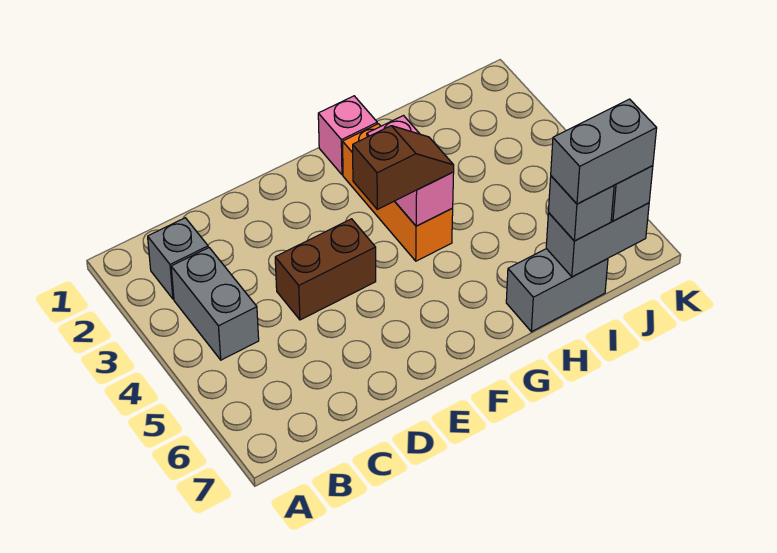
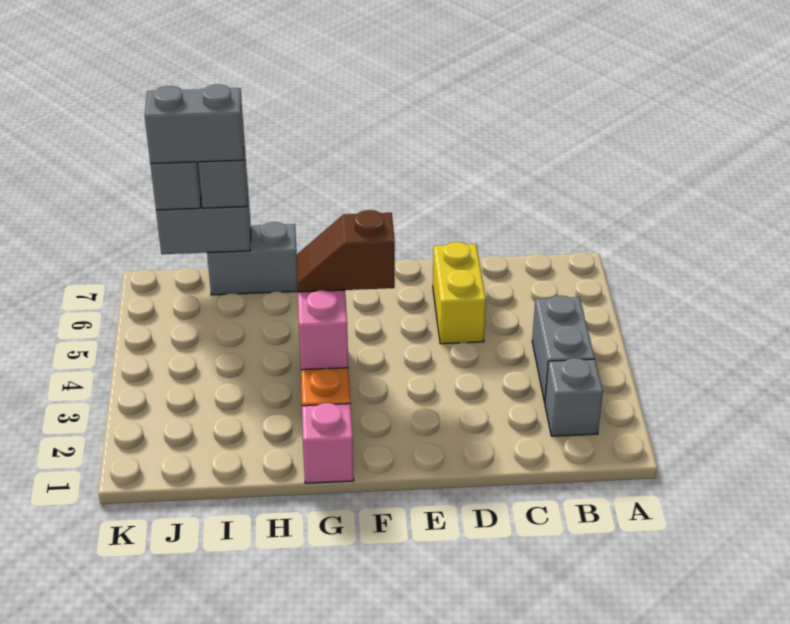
brown 1x2 brick [275,219,376,320] -> none
none -> yellow 1x2 brick [433,242,486,344]

